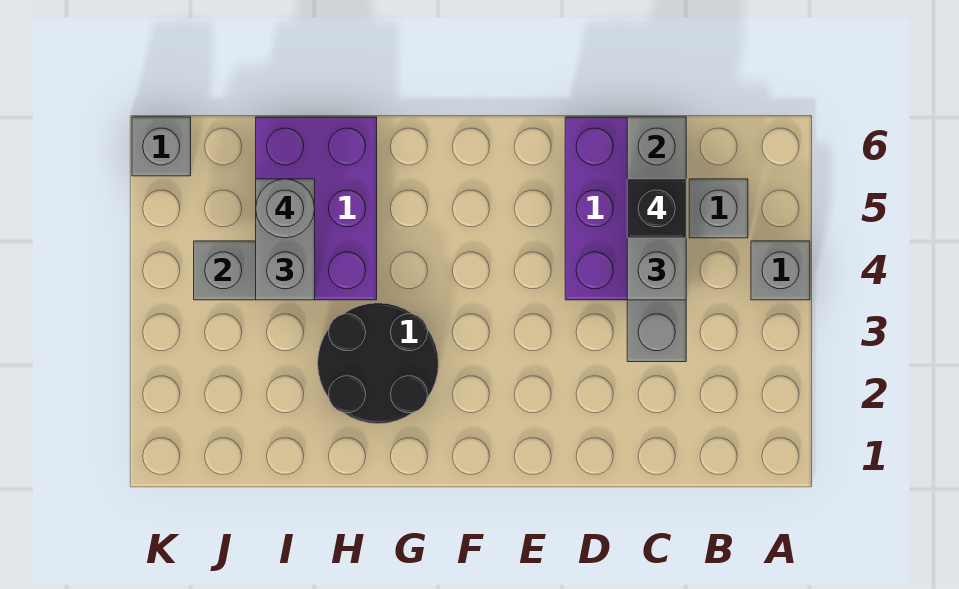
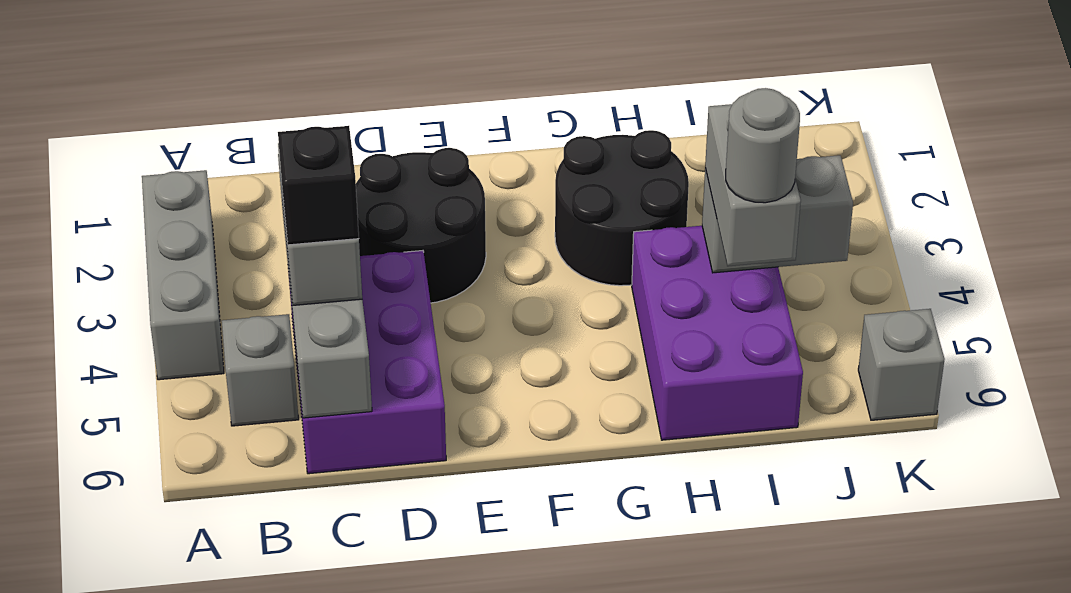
grey 1x1 brick [751,241,810,300] -> grey 1x3 brick [142,170,224,380]
none -> black 2x2 round brick [356,148,486,303]

